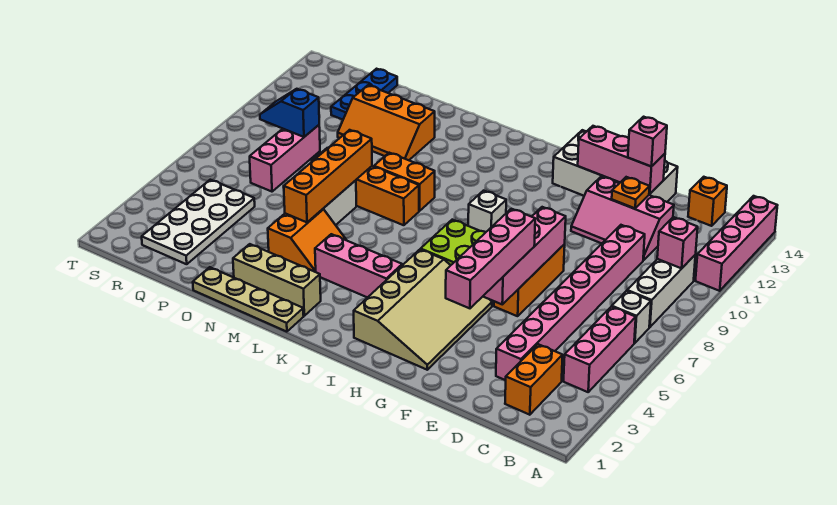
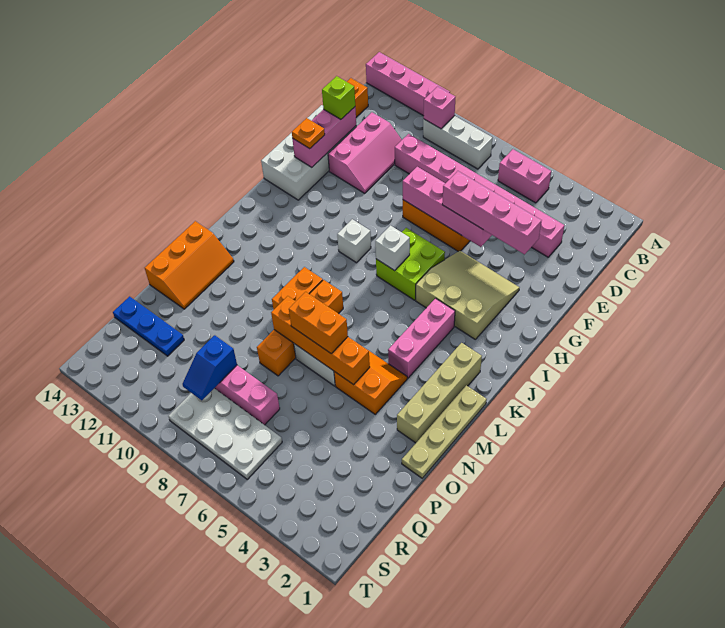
pink 1x3 brick [564,307,636,392] -> pink 1x2 brick [498,149,551,203]
white 1x1 brick [612,291,651,343] -> white 1x1 brick moved to [375,226,410,271]
orange 1x2 brick [505,344,563,415] -> orange 1x2 brick moved to [289,292,348,353]
orange 1x1 plate [612,177,650,208] -> orange 1x1 plate moved to [292,118,325,149]
pink 1x1 brick [628,117,667,167] -> lime 1x1 brick [322,76,355,119]
tan 3x4 slope [354,249,492,370] -> tan 3x3 slope [416,251,519,339]
tan 1x3 brick [233,244,321,316] -> tan 1x4 brick [397,343,482,443]
orange 2x3 slope [338,85,435,160] -> orange 2x3 slope moved to [145,221,234,309]
white 2x4 plate [142,180,255,264] -> white 2x4 plate moved to [168,388,282,479]

